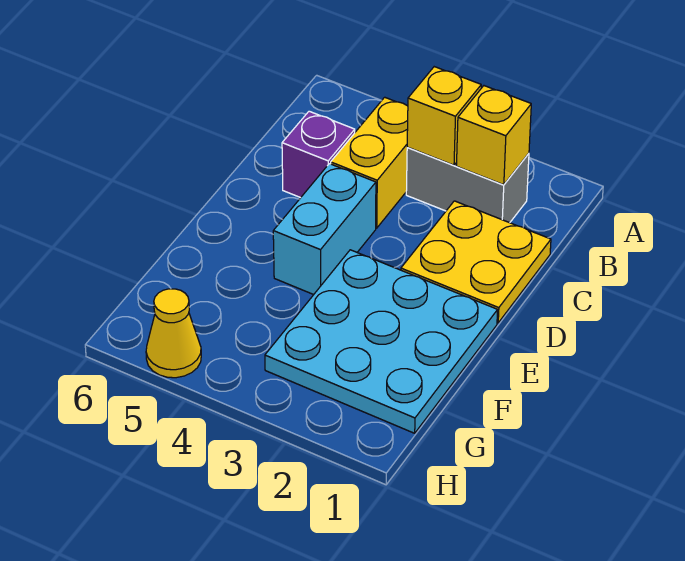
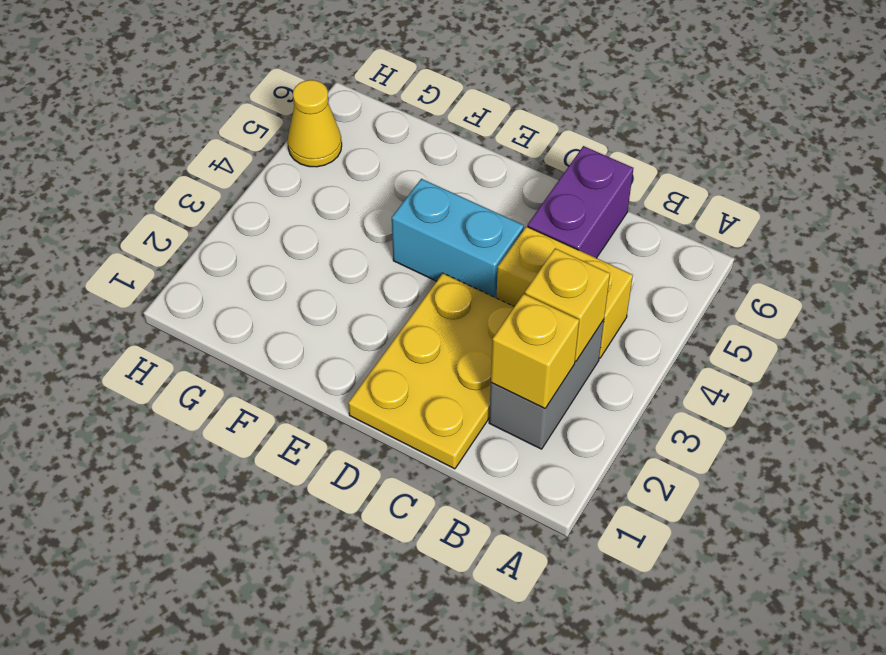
yellow 2x2 plate [401,201,551,323] -> yellow 2x3 plate [348,273,514,469]
purple 1x1 brick [282,111,355,198] -> purple 1x2 brick [528,146,633,258]
cyan 3x3 plate [265,250,498,433] -> none

